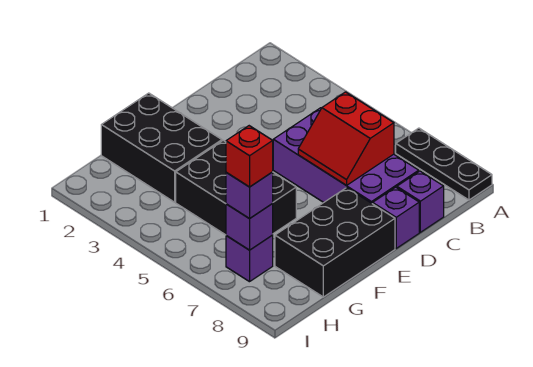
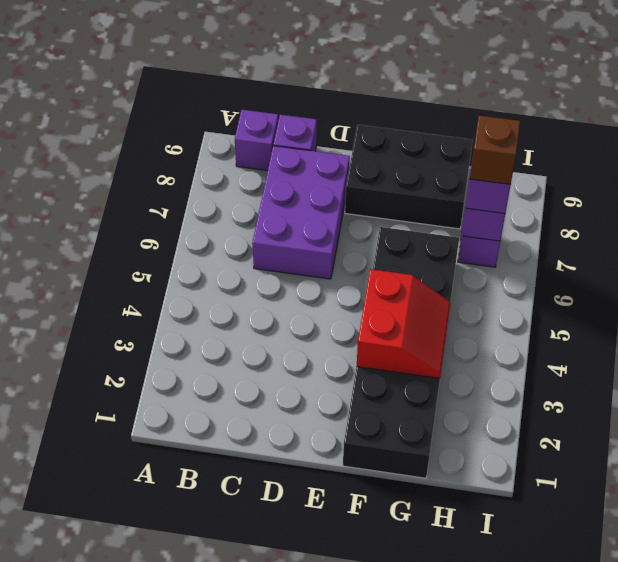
black 1x3 plate [396,128,492,200] -> none
purple 2x4 brick [273,108,419,204] -> purple 2x3 brick [252,146,350,279]
red 2x2 slope [298,92,394,186] -> red 2x2 slope moved to [357,269,450,378]
purple 1x1 brick [373,187,419,248] -> purple 1x1 brick moved to [235,110,278,171]
red 1x1 brick [226,126,273,187] -> brown 1x1 brick [470,116,520,184]

